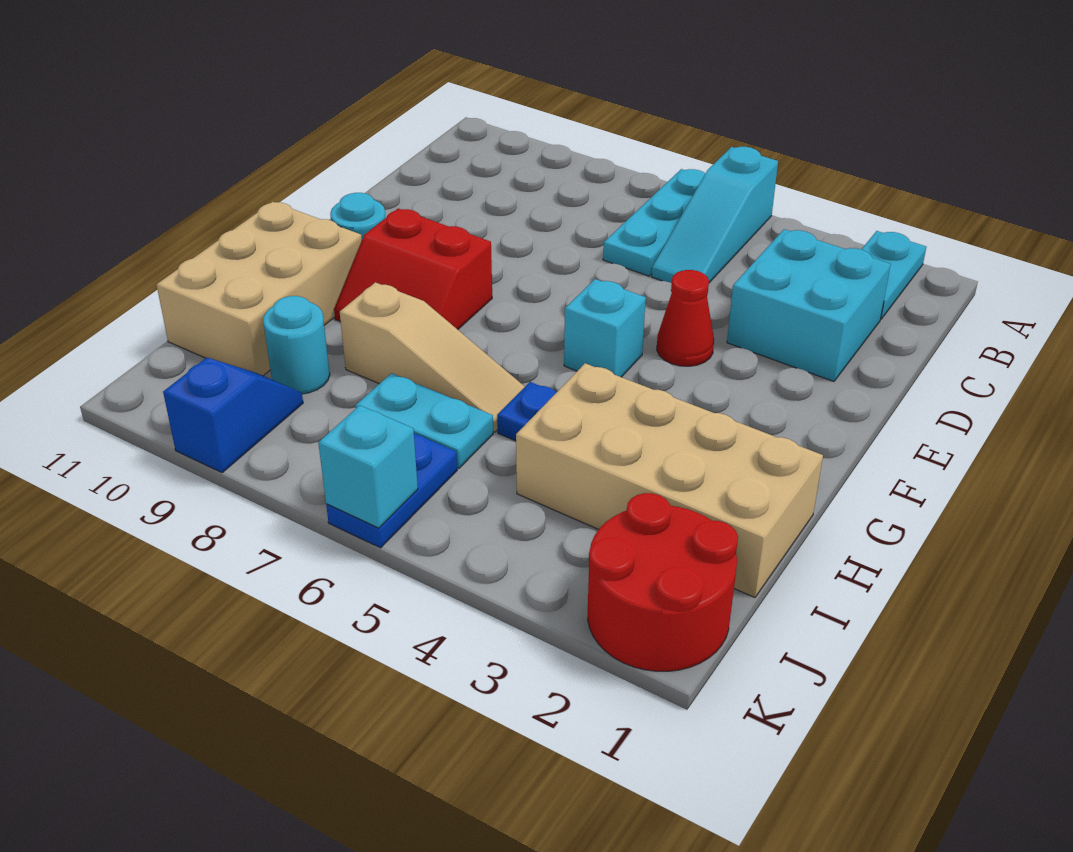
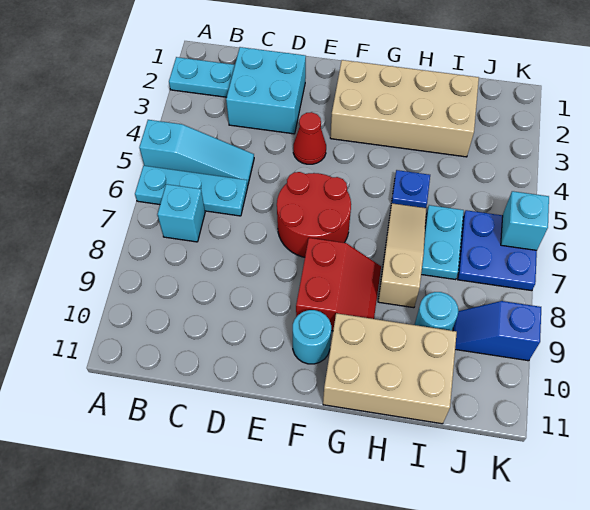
cyan 1x1 brick [564,279,646,377] -> cyan 1x1 brick moved to [158,184,205,242]
tan 2x4 brick [516,363,823,597] -> tan 2x4 brick turned to [330,60,479,157]
red 2x2 round brick [588,493,738,671] -> red 2x2 round brick moved to [277,172,351,257]
blue 1x2 plate [326,433,457,548] -> blue 2x2 plate [458,210,537,291]

